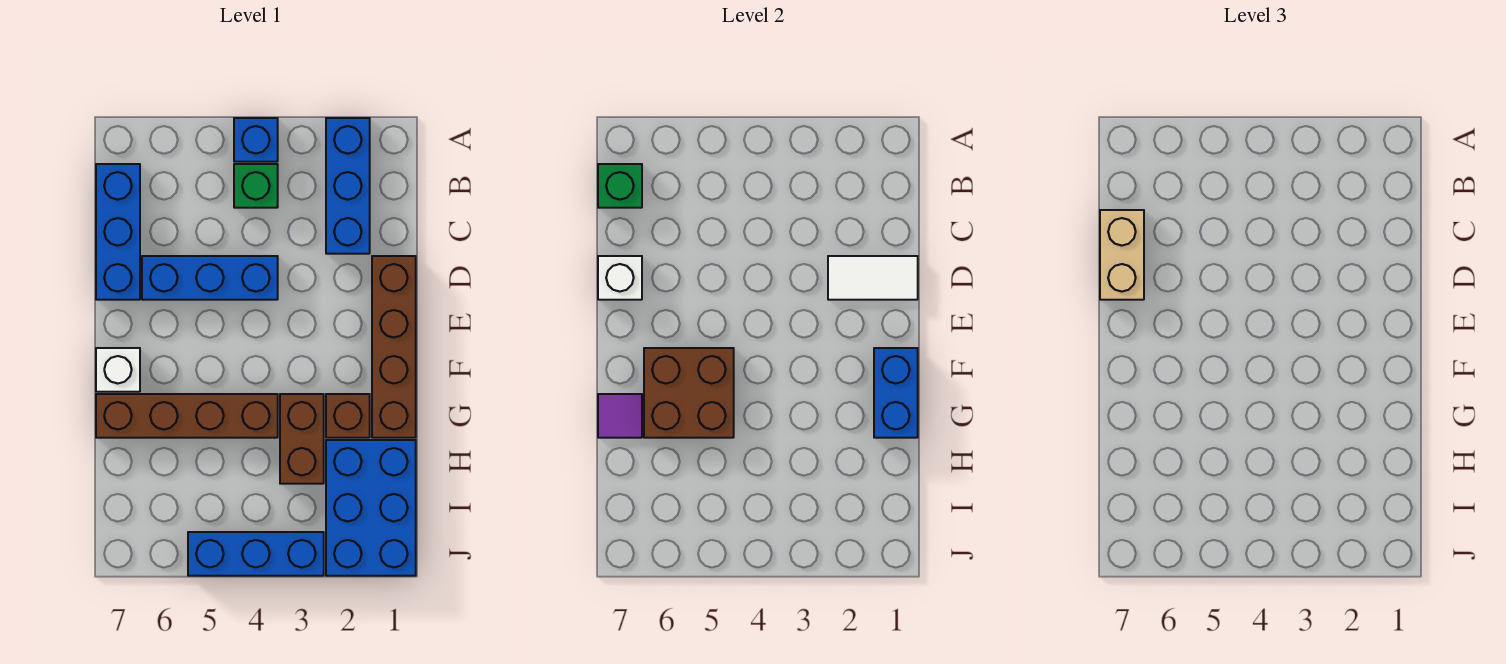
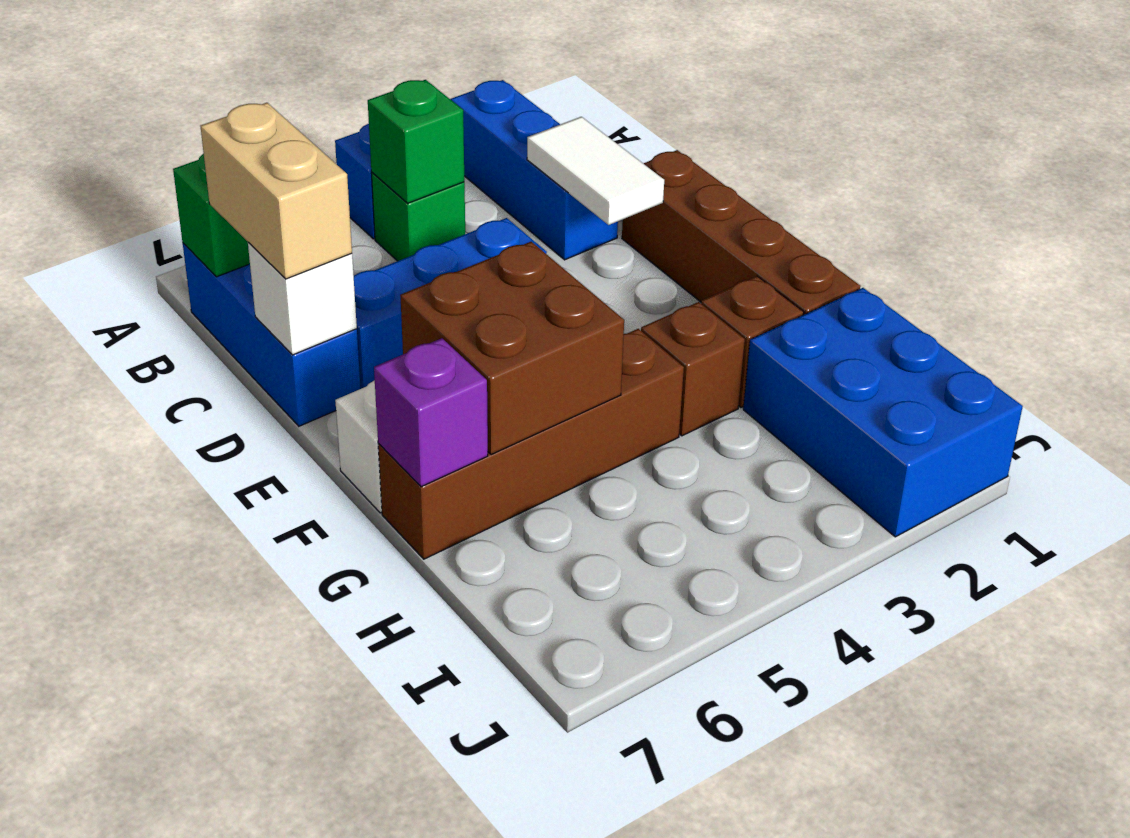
none -> green 1x1 brick [368,80,464,203]
white 1x2 tile [828,256,918,300] -> white 1x2 tile turned to [527,117,664,225]
blue 1x2 brick [874,348,918,438] -> none
brown 1x2 brick [280,394,324,484] -> brown 1x1 brick [641,302,745,436]
purple 1x1 tile [598,394,642,438] -> purple 1x1 brick [374,338,488,487]
blue 1x3 brick [188,532,324,576] -> none

